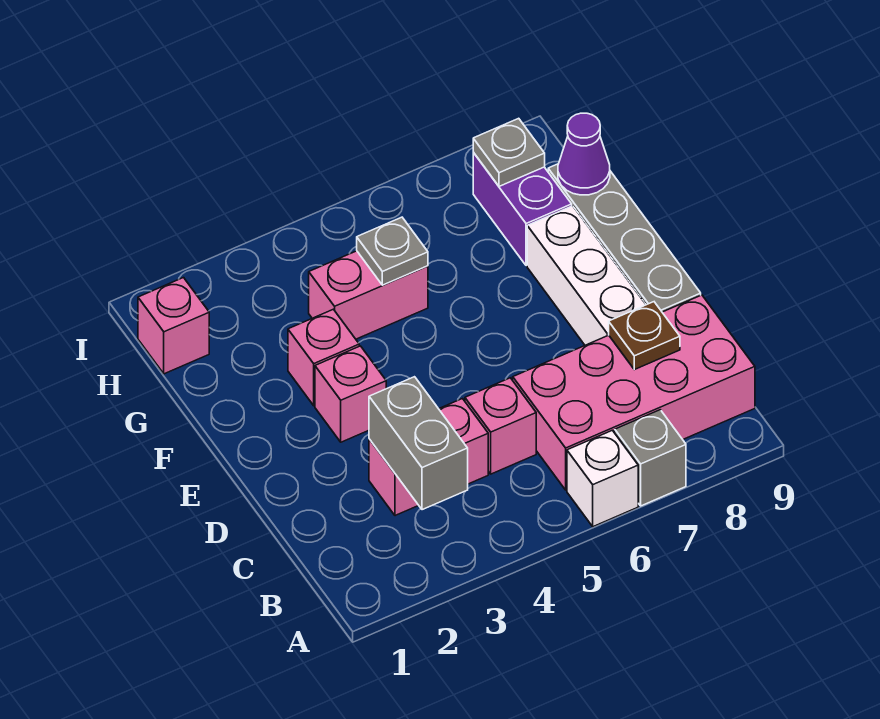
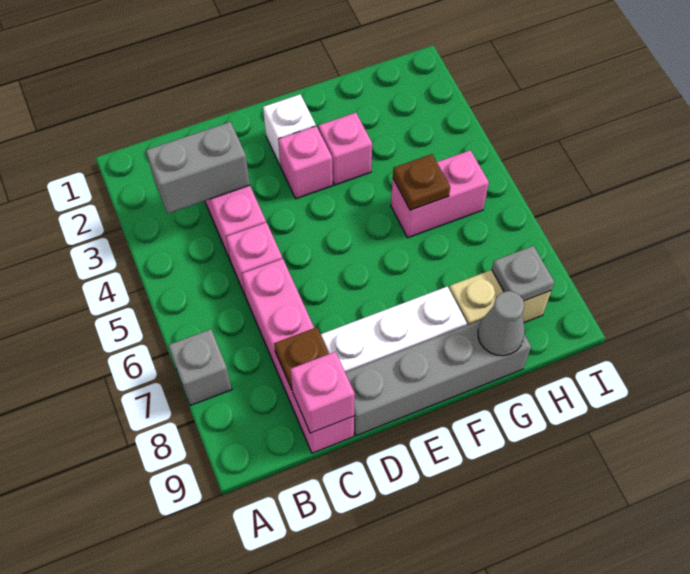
white 1x1 brick [567,430,638,527] -> white 1x1 brick moved to [263,94,316,166]
pink 2x4 brick [513,295,755,490] -> pink 1x4 brick [242,259,354,453]
pink 1x2 brick [309,251,428,339] -> pink 1x2 brick turned to [391,150,489,238]
grey 1x1 plate [357,217,428,285] -> brown 1x1 plate [393,154,450,210]
purple 1x2 brick [473,152,572,266] -> tan 1x2 brick [449,270,551,326]
purple 1x1 cone [558,113,610,195] -> grey 1x1 cone [478,291,525,356]
pink 1x1 brick [138,278,209,374] -> pink 1x1 brick moved to [290,352,355,433]

